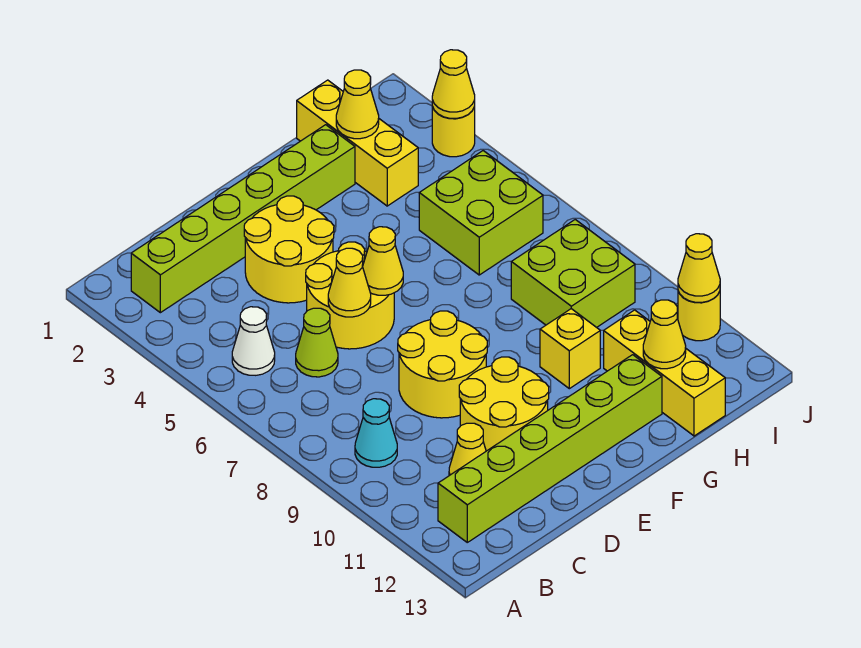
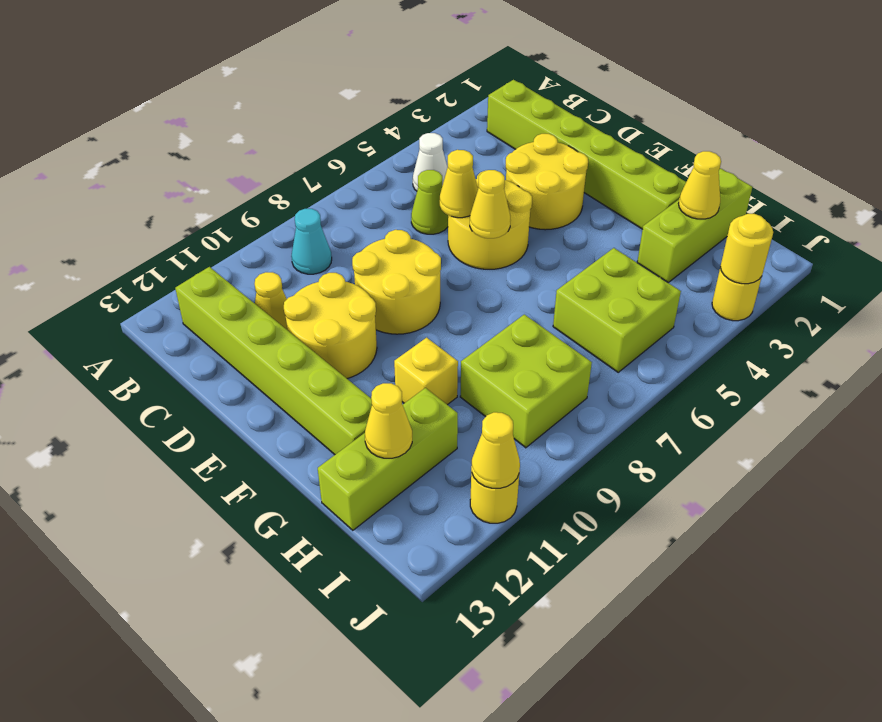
yellow 1x3 brick [297,80,418,206] -> lime 1x3 brick [637,169,752,282]
yellow 1x3 brick [604,310,725,436] -> lime 1x3 brick [318,388,458,530]
yellow 1x1 cone [432,50,475,119] -> yellow 1x1 round brick [720,214,773,284]

